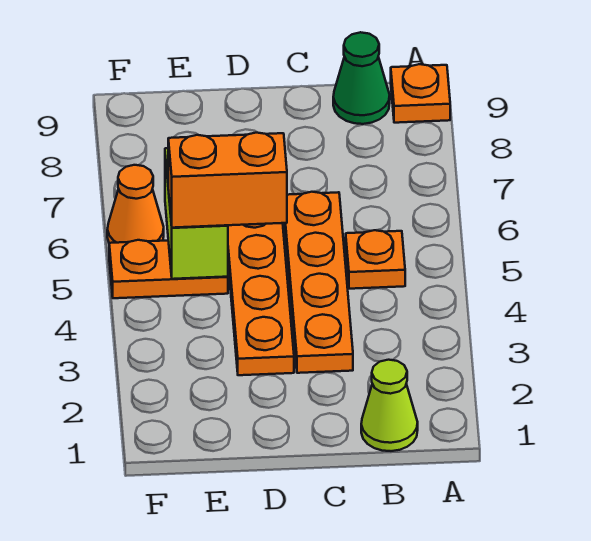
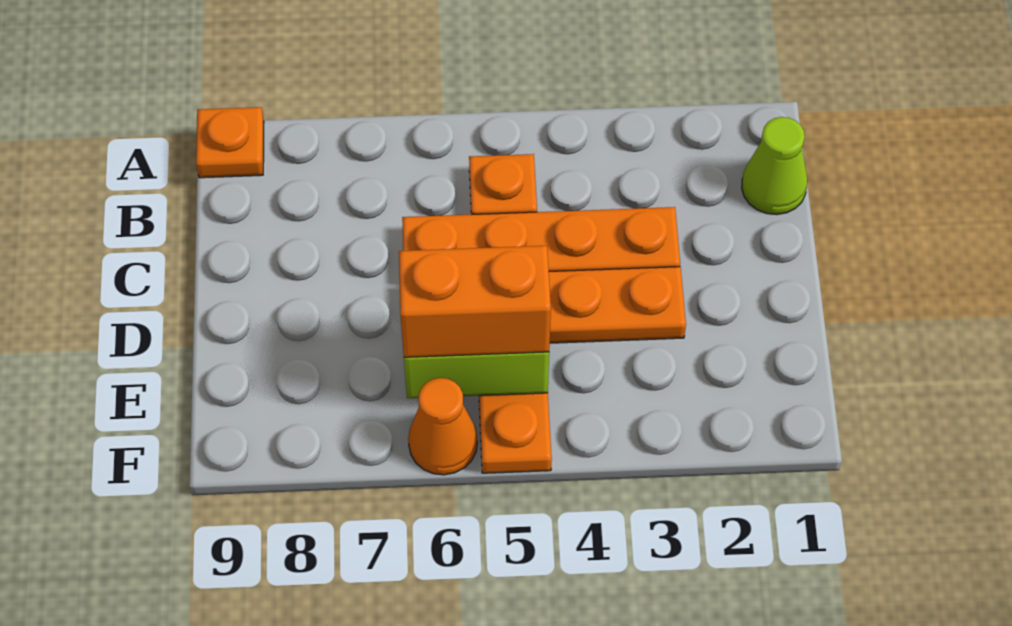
green 1x1 cone [333,32,390,124] -> none
orange 1x2 brick [168,133,287,228] -> orange 1x2 brick turned to [399,246,551,357]

